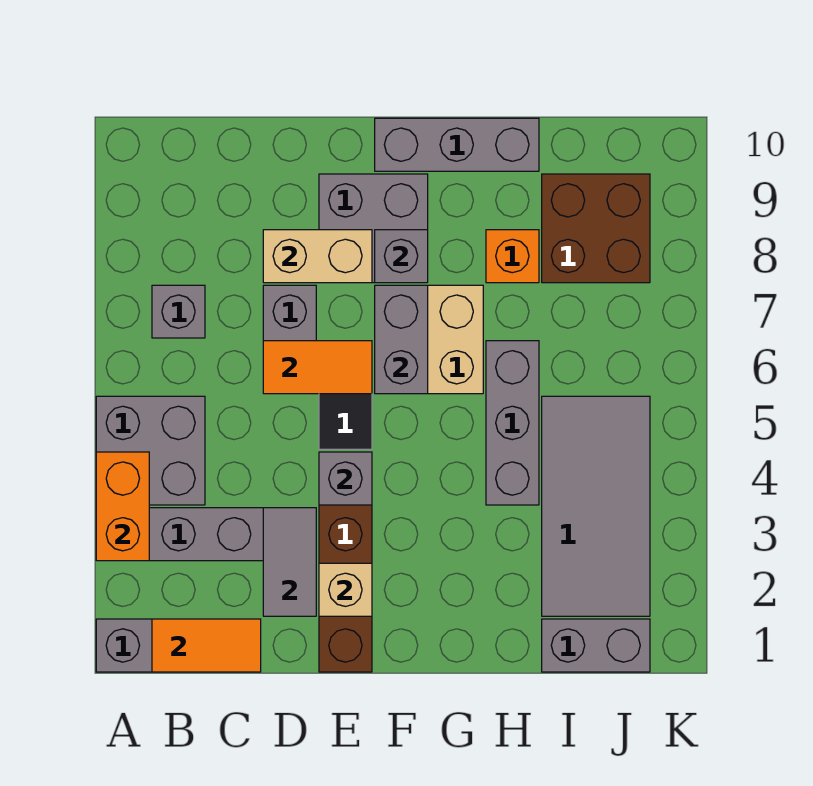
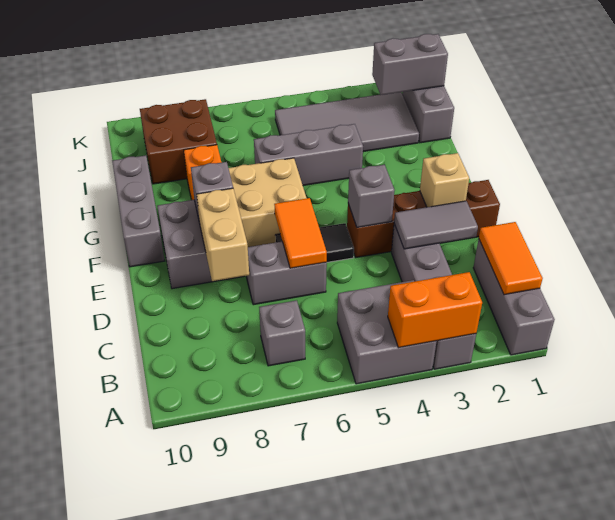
grey 1x2 brick [375,285,428,394] -> grey 1x2 brick moved to [372,34,448,95]

